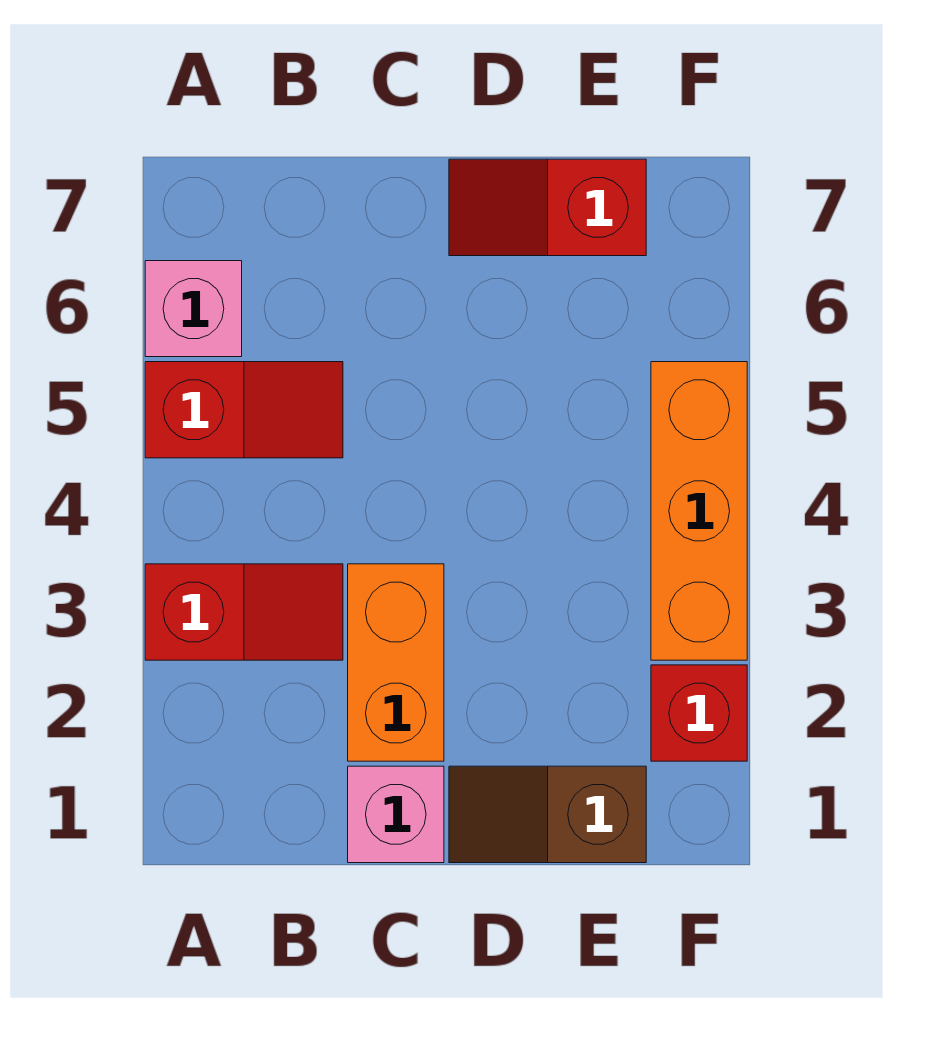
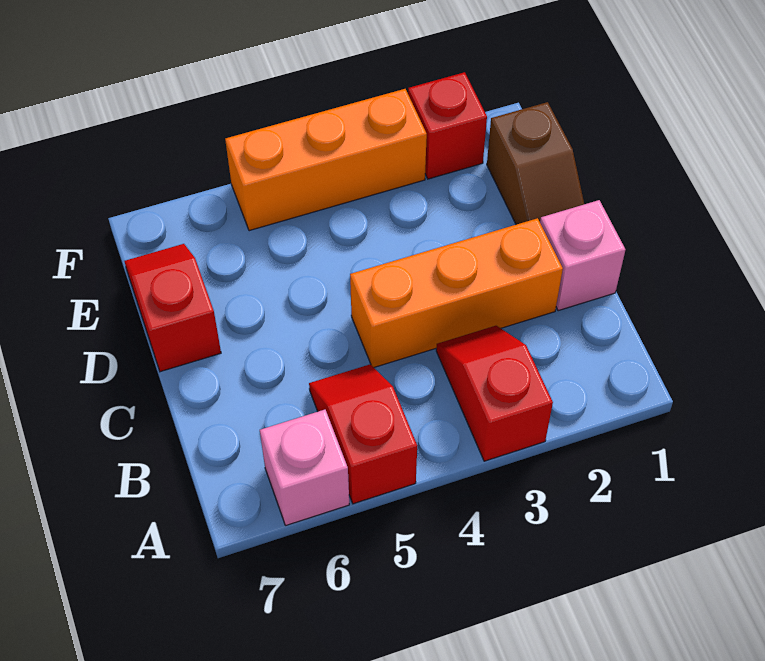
orange 1x2 brick [348,564,444,761] -> orange 1x3 brick [350,218,563,367]
red 1x2 slope [449,159,646,256] -> red 1x2 slope turned to [124,244,221,372]

